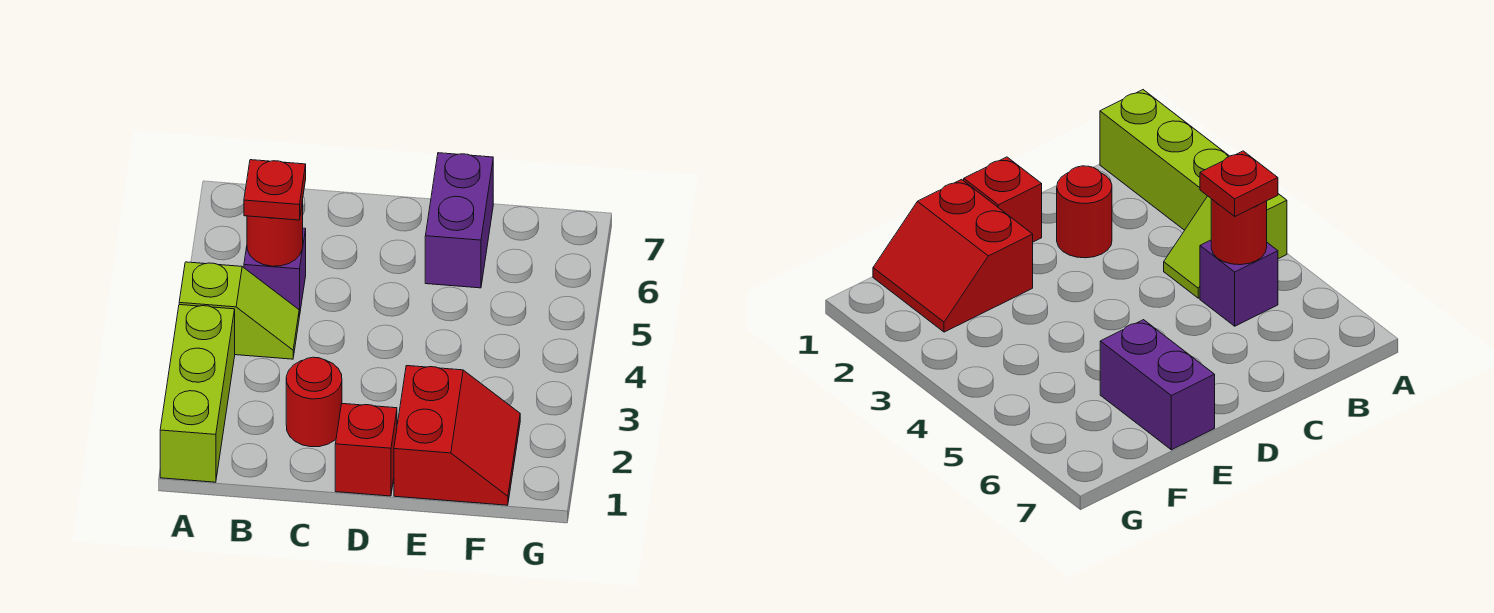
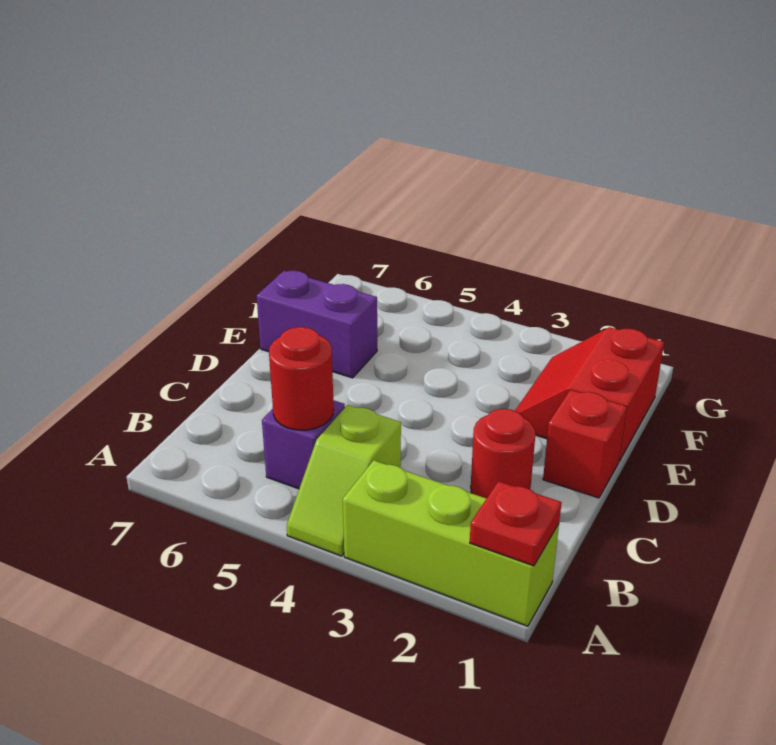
lime 1x2 slope [179,262,299,359] -> lime 1x2 slope turned to [287,405,401,556]
red 1x1 plate [244,160,306,220] -> red 1x1 plate moved to [470,481,562,566]
red 2x2 slope [394,366,520,505] -> red 2x2 slope turned to [515,327,664,461]

